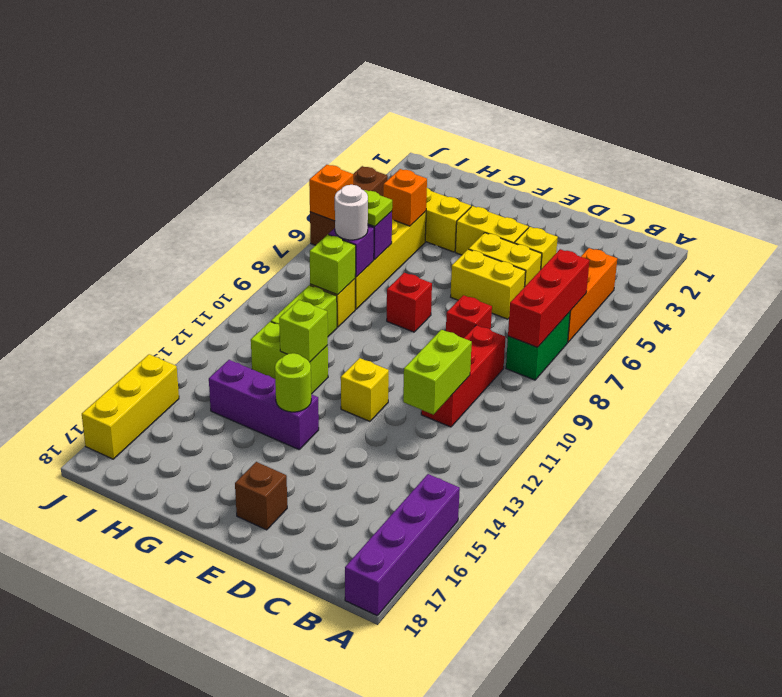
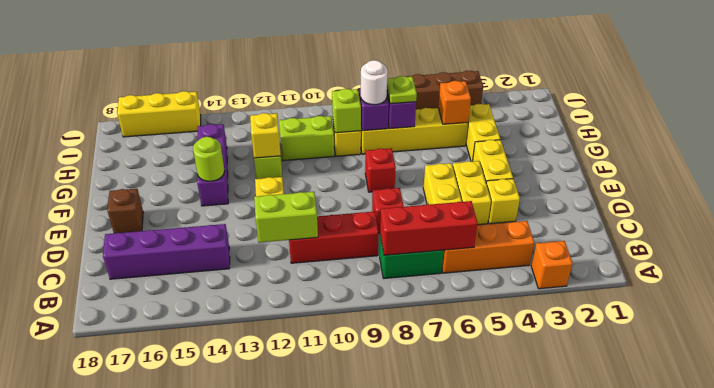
purple 1x4 brick [345,474,460,615] -> purple 1x4 brick moved to [103,224,230,279]
lime 1x1 brick [279,300,328,362] -> yellow 1x1 brick [250,113,281,158]
orange 1x1 brick [309,165,353,221] -> orange 1x1 brick moved to [531,241,573,289]

